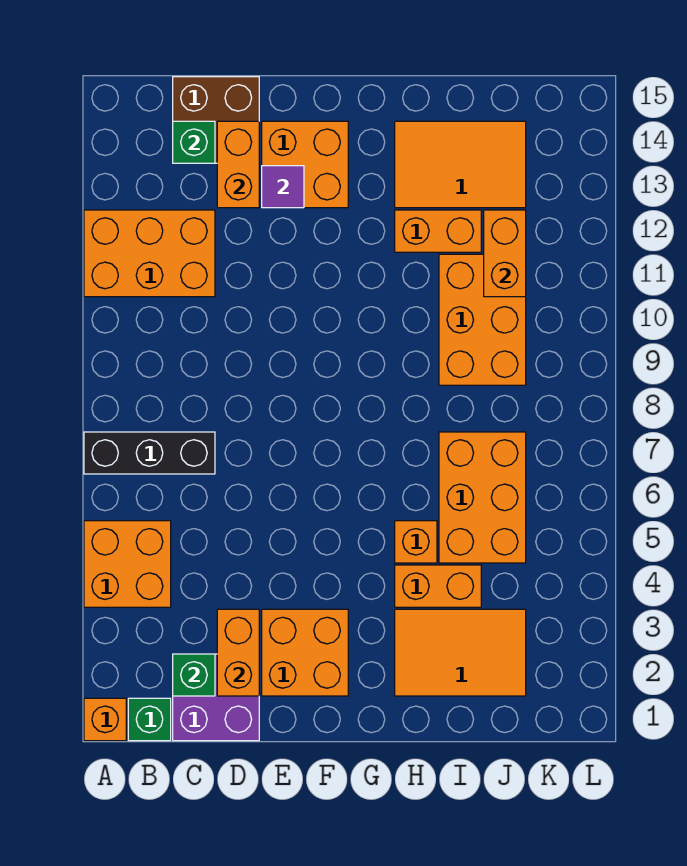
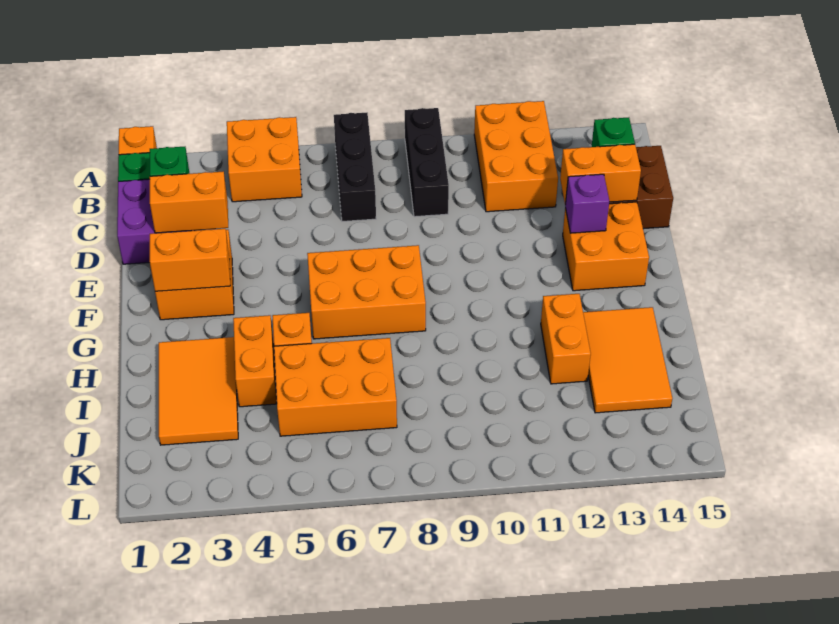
none -> black 1x3 brick [405,108,449,217]
purple 1x1 tile [262,166,304,208] -> purple 1x1 brick [565,174,609,233]
orange 2x3 brick [439,254,526,385] -> orange 2x3 brick moved to [307,245,426,339]
orange 1x2 brick [484,210,526,297] -> orange 1x2 brick moved to [150,229,230,291]

